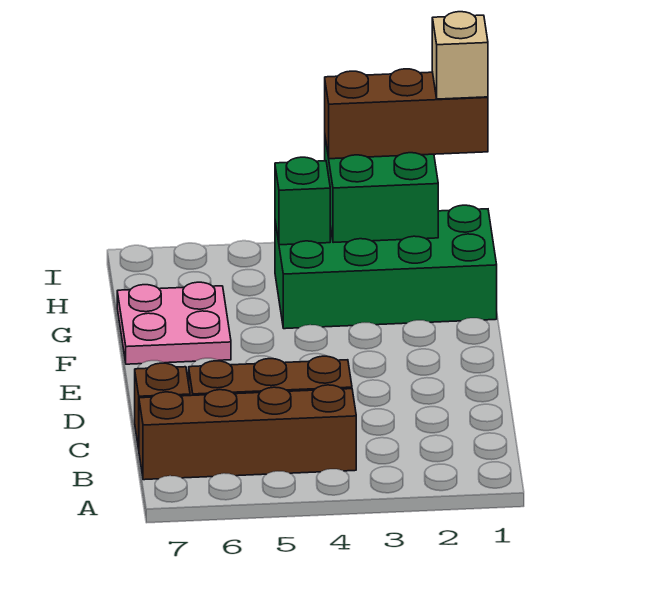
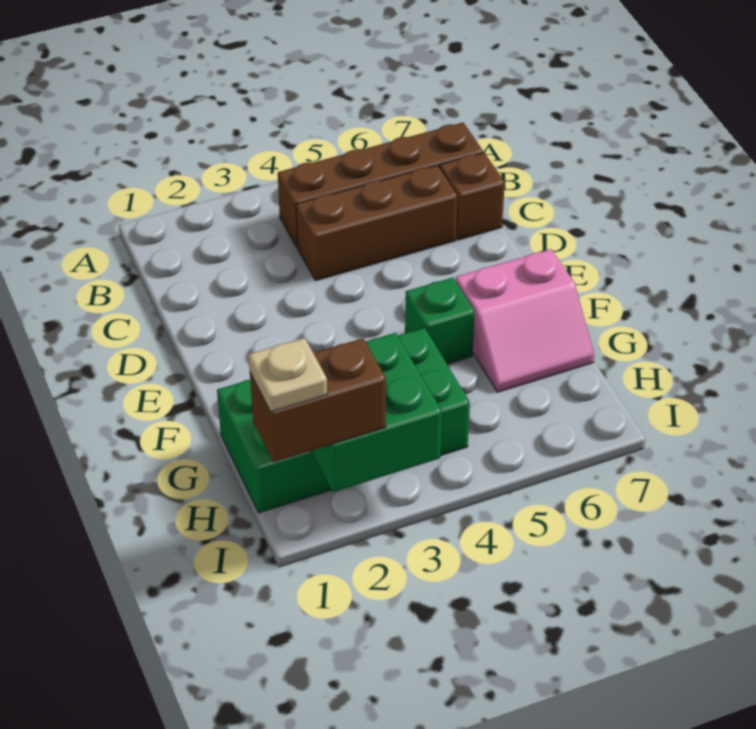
pink 2x2 plate [117,282,231,364] -> pink 2x2 slope [455,249,594,392]
green 1x1 brick [275,157,330,245] -> green 1x1 brick moved to [405,278,475,364]
brown 1x3 brick [325,69,488,159] -> brown 1x2 brick [250,338,386,462]
tan 1x1 brick [432,12,488,99] -> tan 1x1 plate [249,338,327,412]

